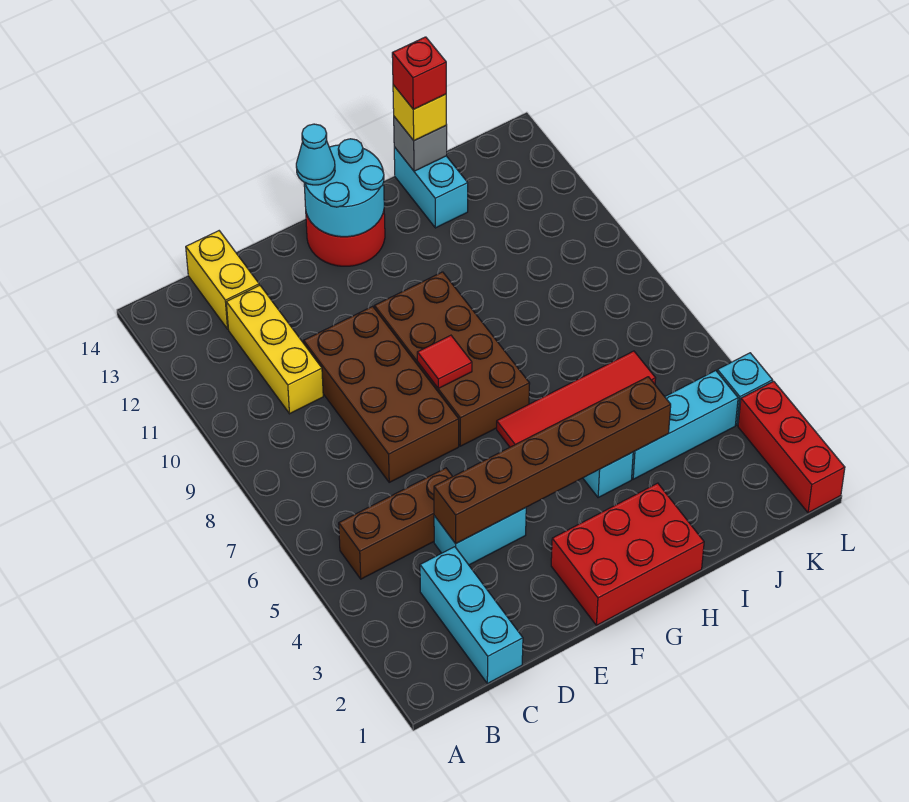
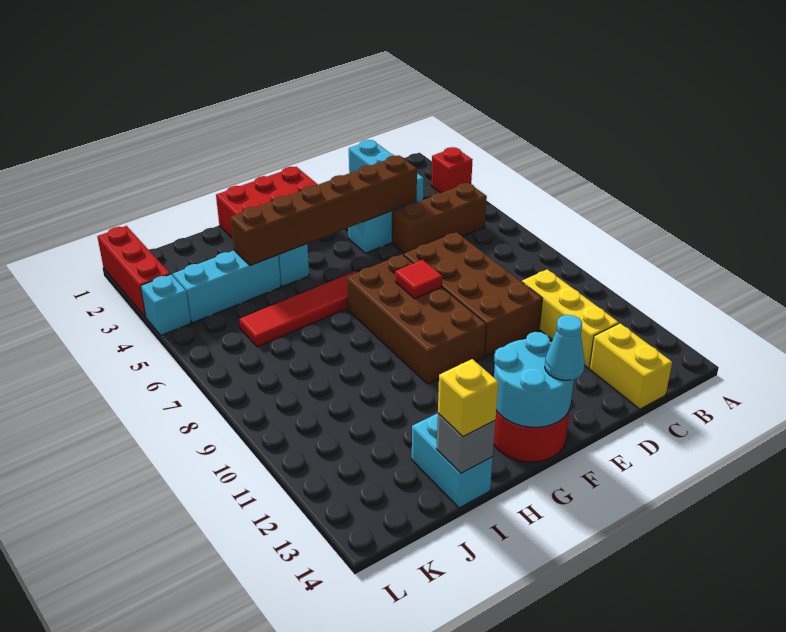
red 1x1 brick [392,37,446,109] -> red 1x1 brick moved to [431,147,473,193]

